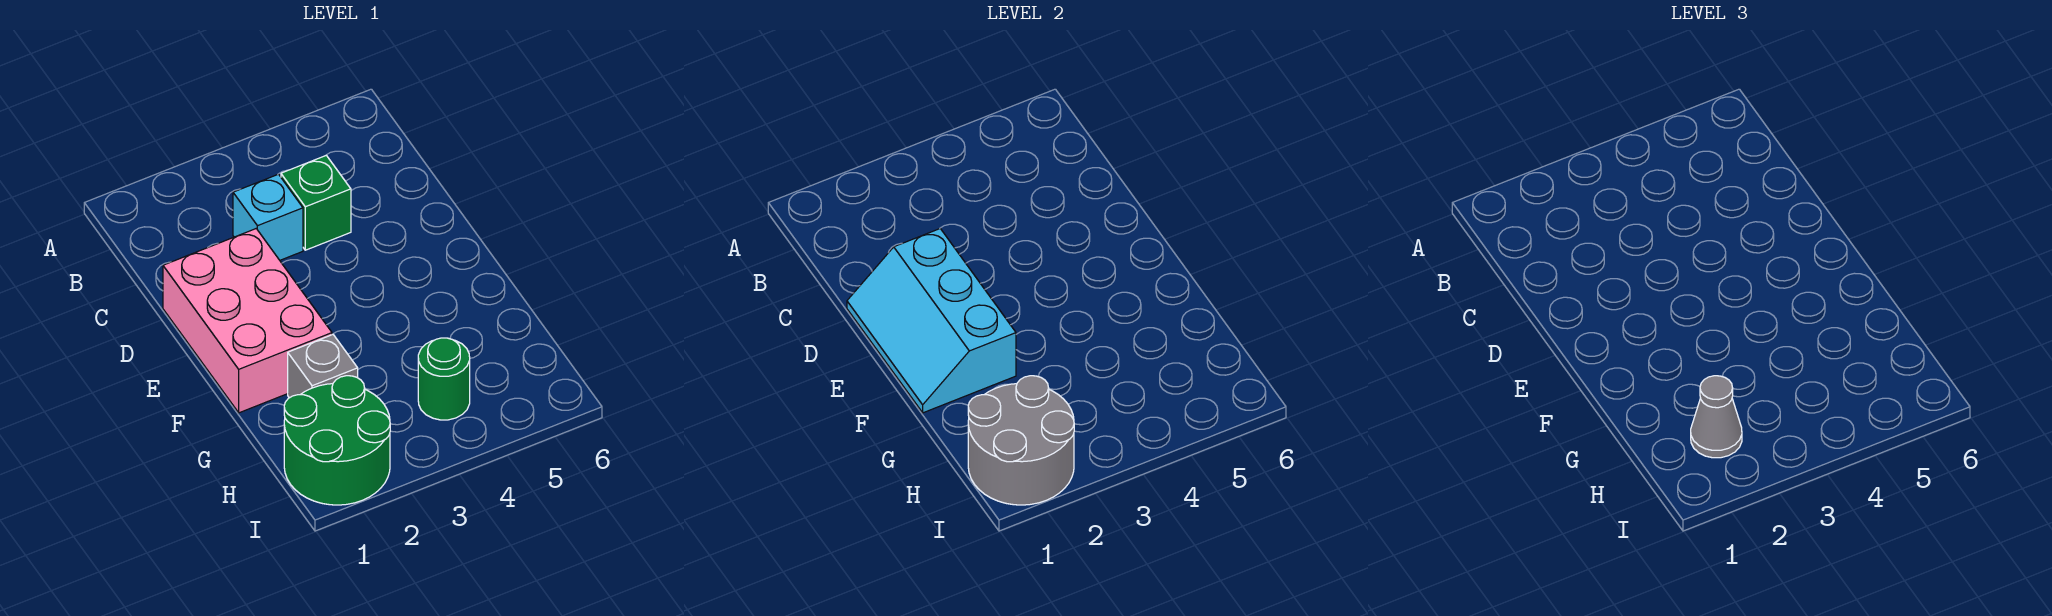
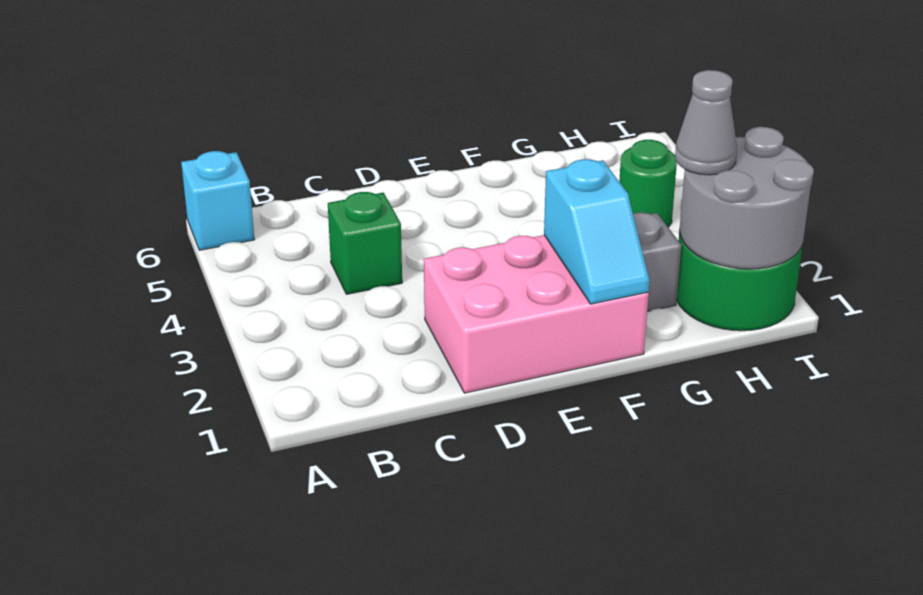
cyan 1x1 brick [233,174,303,260] -> cyan 1x1 brick moved to [181,151,255,250]
cyan 2x3 slope [847,229,1016,413] -> cyan 1x2 slope [544,159,650,304]

